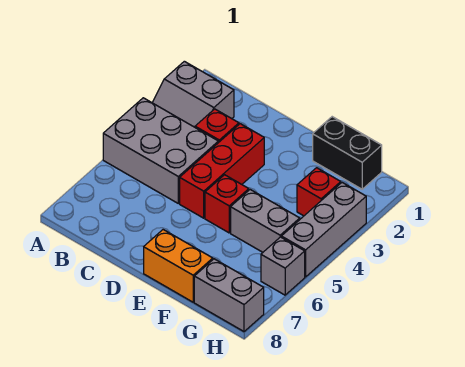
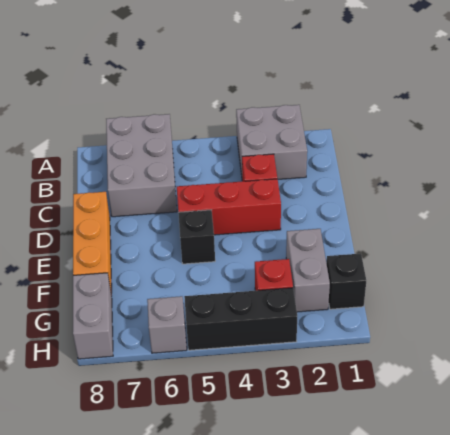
grey 2x2 slope [152,61,234,127] -> grey 2x2 brick [236,105,307,179]
grey 2x3 brick [103,98,218,203] -> grey 2x3 brick moved to [106,114,177,217]
red 1x1 brick [205,175,249,233] -> black 1x1 brick [178,210,215,264]
orange 1x2 brick [144,230,213,302] -> orange 1x3 brick [73,192,112,295]
black 1x2 brick [313,117,382,189] -> black 1x1 brick [326,253,366,309]
grey 1x2 brick [231,190,300,252] -> grey 1x2 brick moved to [286,229,330,312]
grey 1x3 brick [281,183,366,277] -> black 1x3 brick [184,288,297,350]

